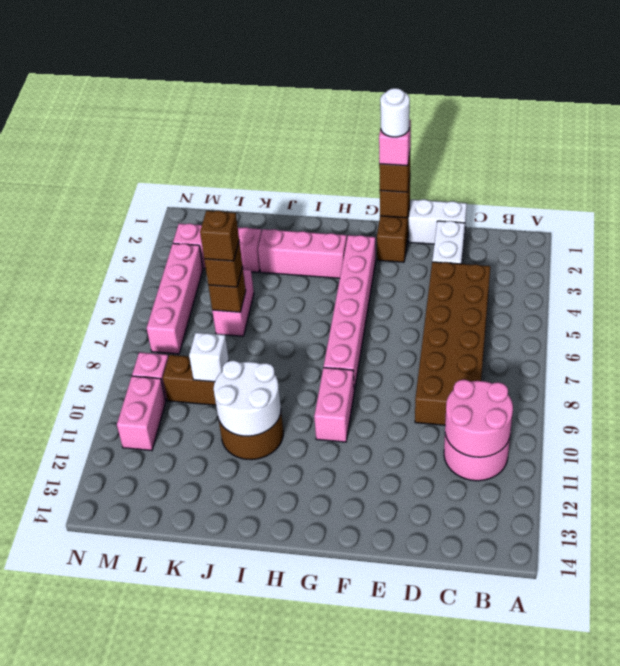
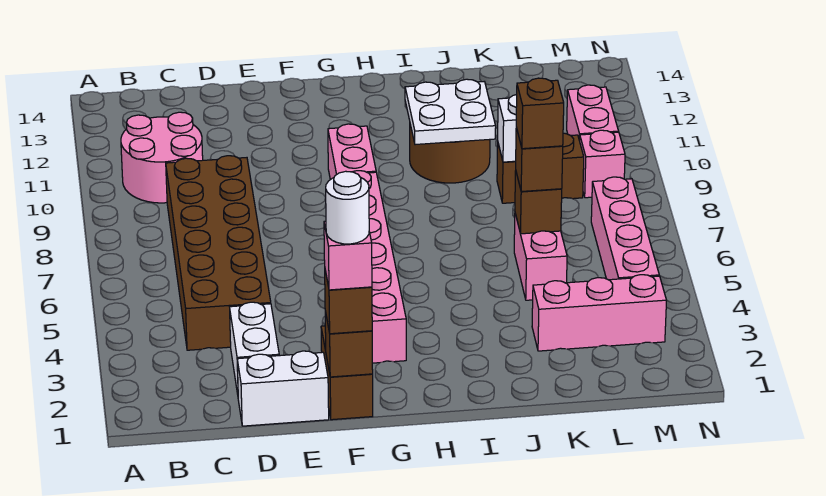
pink 2x2 round brick [445,380,513,457] -> none
pink 1x3 brick [258,229,347,278] -> none
white 2x2 round brick [214,360,281,436] -> white 2x2 plate [405,79,496,145]

